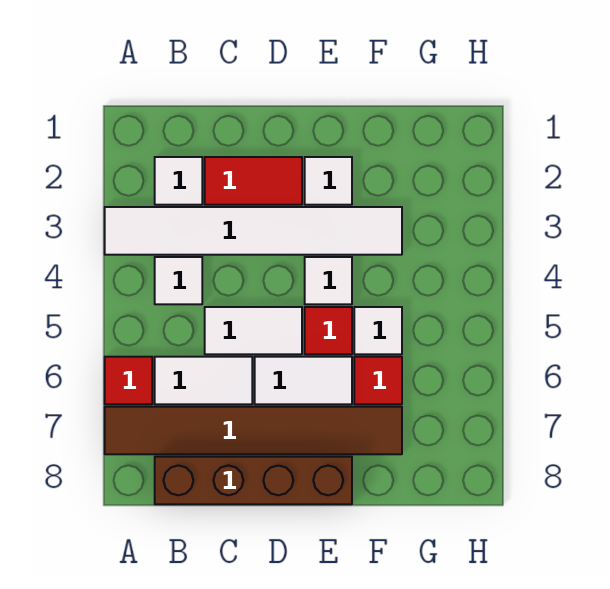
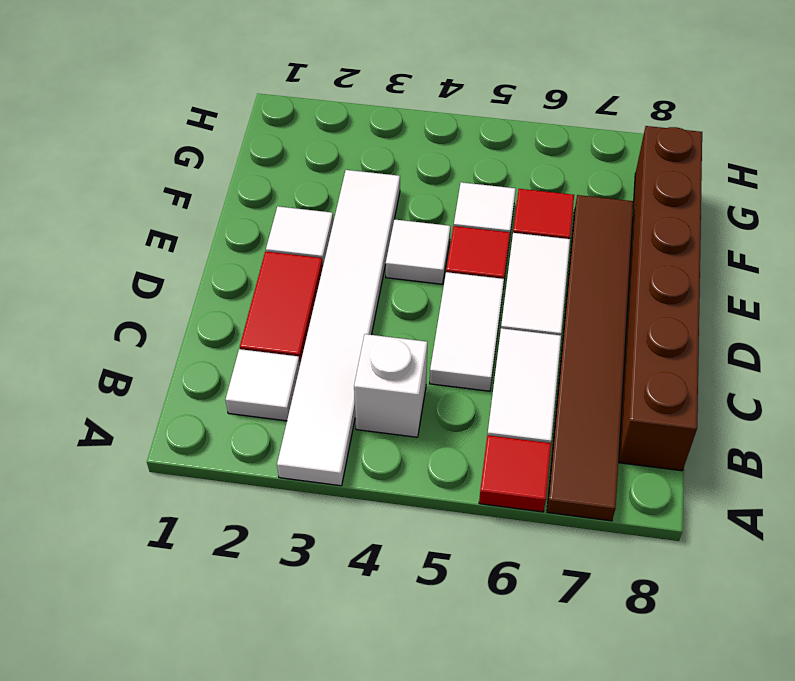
white 1x1 tile [155,257,202,304] -> white 1x1 brick [354,334,427,437]
brown 1x4 brick [155,457,352,504] -> brown 1x6 brick [619,126,702,471]

